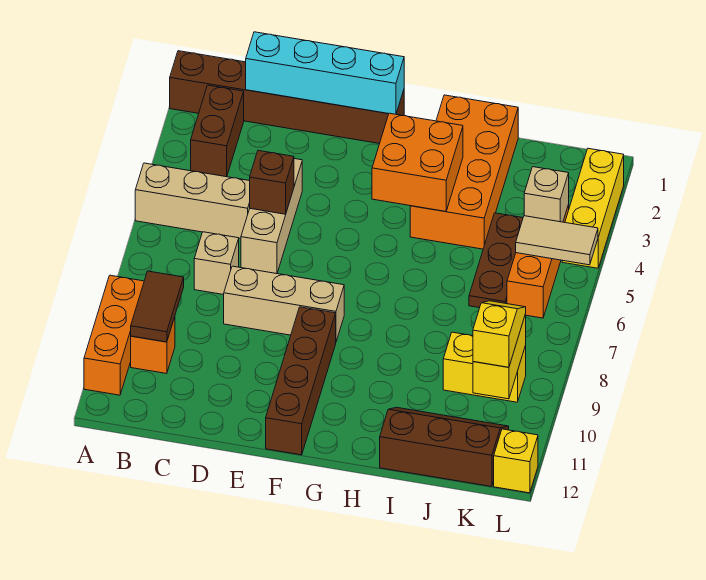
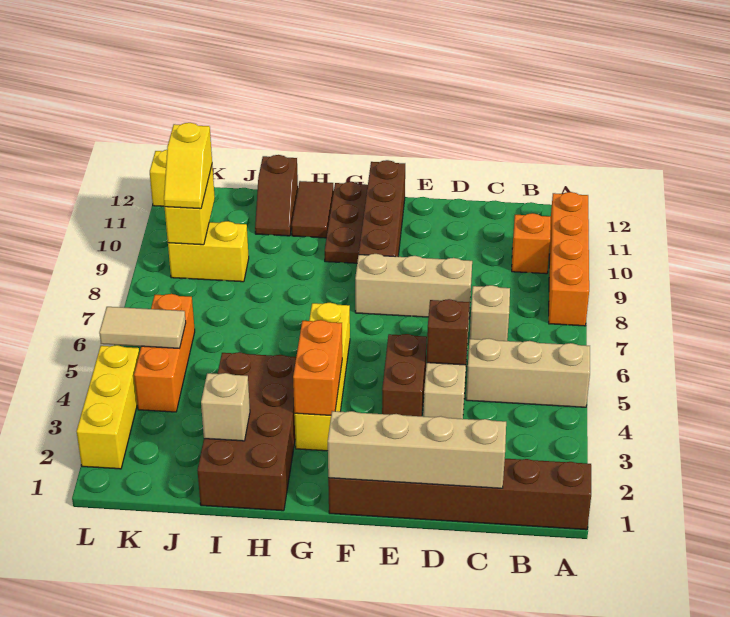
orange 1x3 brick [84,275,144,395] -> orange 1x4 brick [549,192,589,326]
brown 1x2 brick [191,85,244,177] -> brown 1x2 brick moved to [382,334,427,416]
brown 1x2 tile [131,271,184,342] -> brown 1x2 tile moved to [292,181,334,238]
cyan 1x4 brick [246,32,404,114] -> tan 1x4 brick [328,411,506,488]
none -> yellow 1x4 brick [294,303,350,451]
orange 2x2 brick [372,113,463,212] -> orange 1x2 brick [293,320,342,415]
orange 2x4 brick [410,95,518,249] -> brown 2x4 brick [197,352,296,511]
brown 2x3 slope [380,407,509,487] -> brown 1x2 slope [255,155,298,236]
brown 1x3 plate [469,213,523,308] -> brown 1x3 plate moved to [325,182,368,263]
tan 1x1 brick [524,167,569,222] -> tan 1x1 brick moved to [201,373,250,441]

